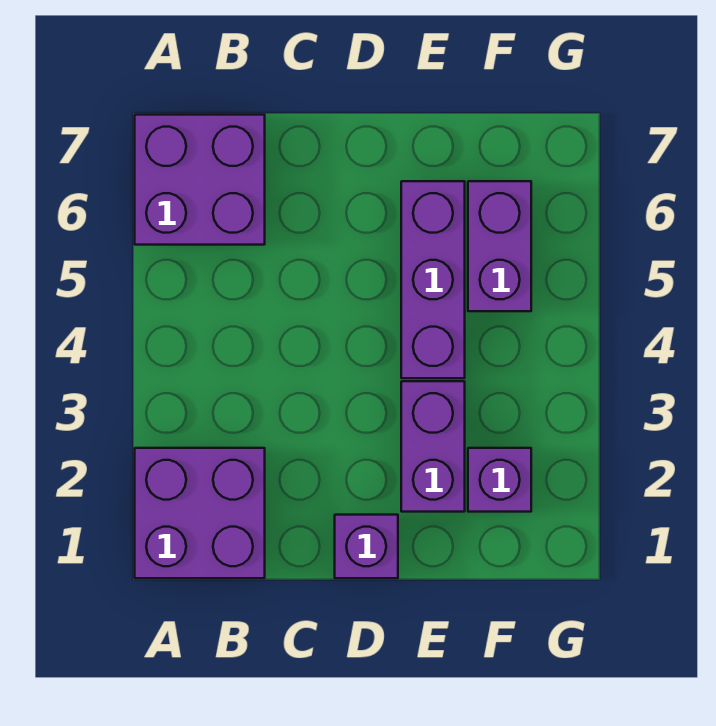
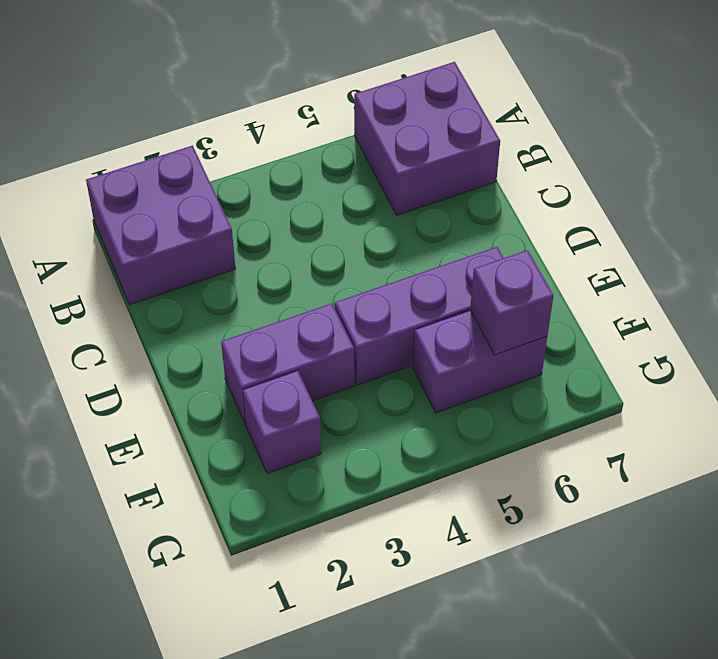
purple 1x1 brick [335,515,398,578] -> purple 1x1 brick moved to [470,250,553,355]

